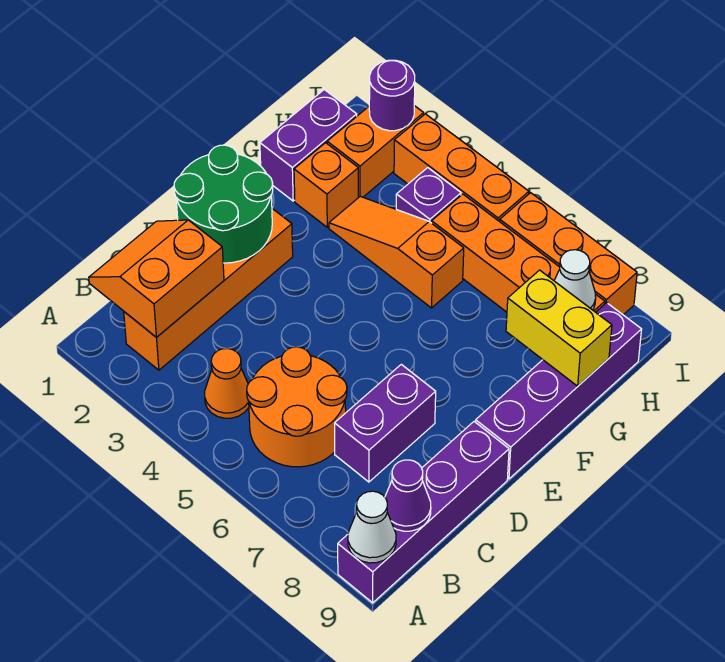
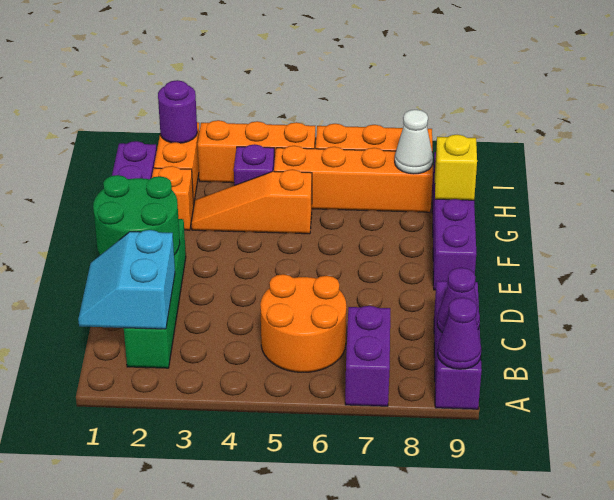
purple 1x4 brick [338,422,509,603] -> purple 1x3 brick [434,281,482,409]
white 1x1 cone [348,491,396,563] -> purple 1x1 cone [438,297,481,369]
orange 2x2 slope [89,220,224,337] -> cyan 2x2 slope [78,230,175,329]
orange 1x4 brick [124,209,293,370] -> green 1x4 brick [124,219,186,368]
orange 1x1 cone [205,348,249,418] -> none
purple 1x2 brick [335,364,436,482] -> purple 1x2 brick moved to [345,306,390,406]
yellow 1x2 brick [506,270,612,386] -> yellow 1x1 brick [435,135,477,200]

